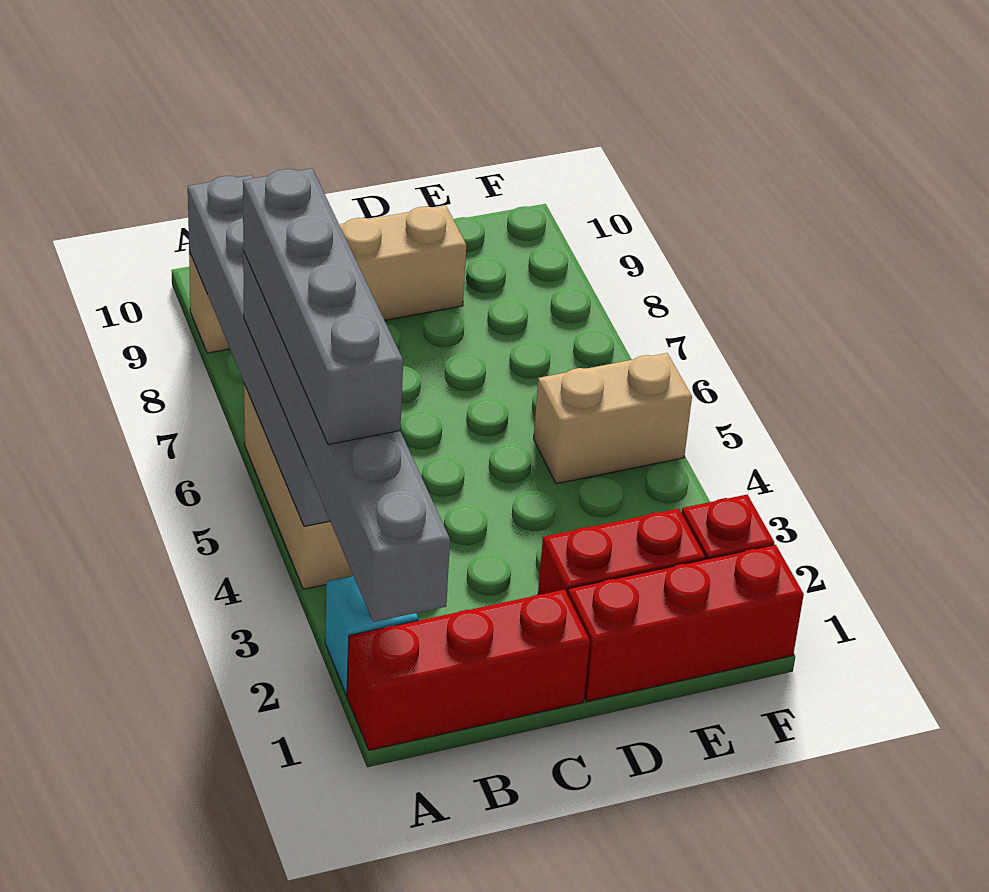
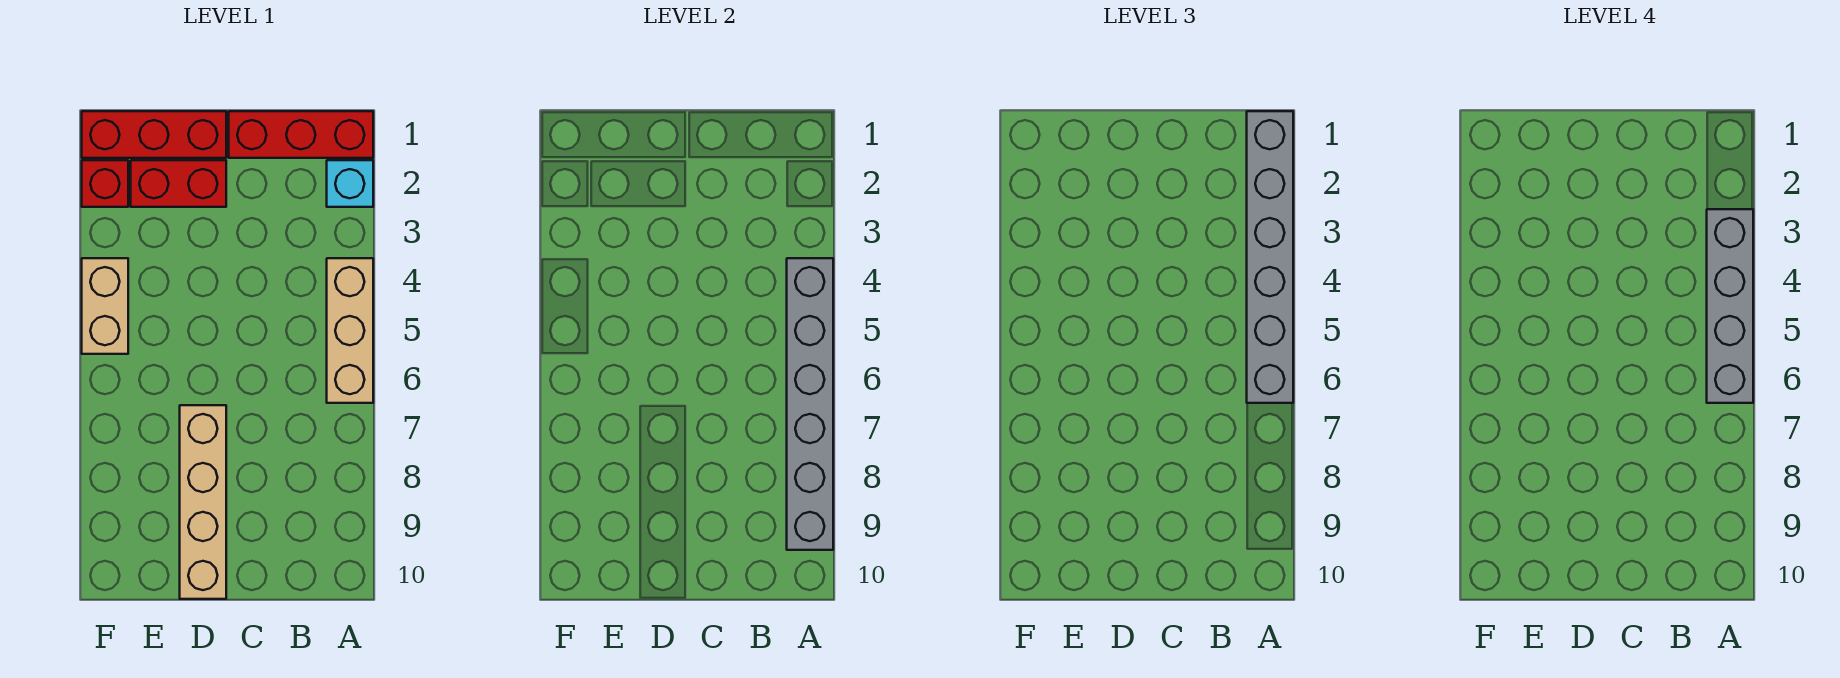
tan 1x4 brick [189,206,466,353] -> tan 1x4 brick turned to [180,405,226,599]
tan 1x2 brick [534,353,692,484] -> tan 1x2 brick turned to [82,258,128,354]

